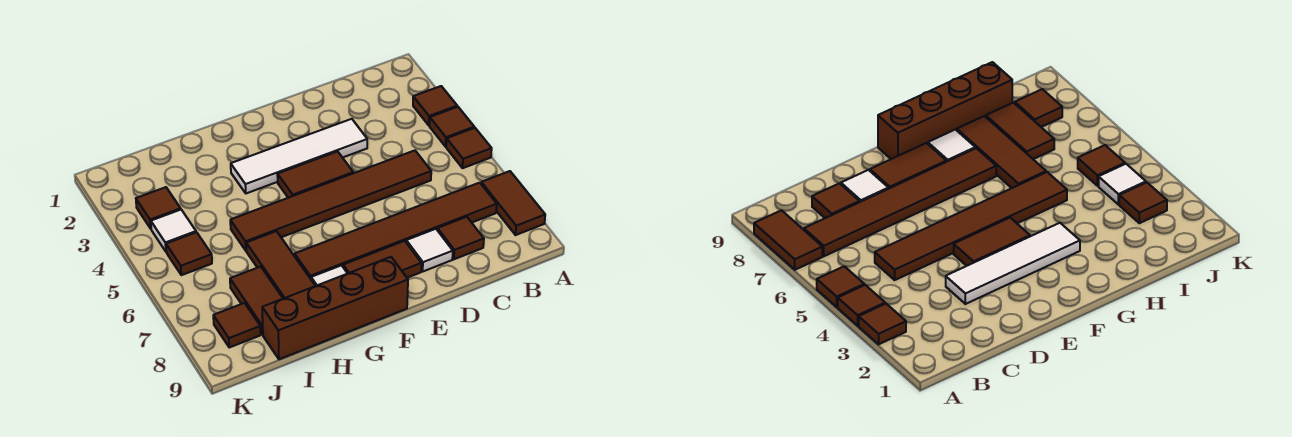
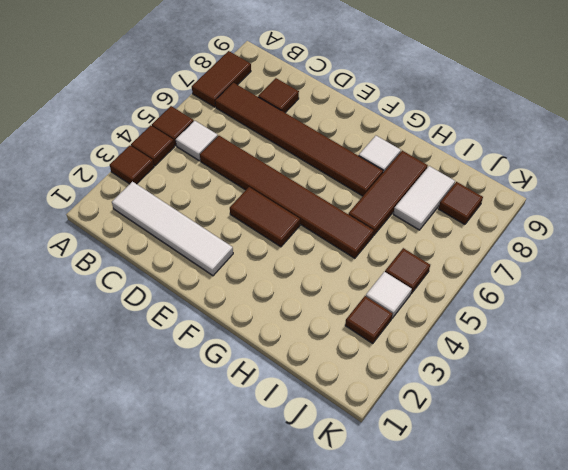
white 1x4 tile [231,119,367,193] -> white 1x4 tile moved to [112,181,233,276]
white 1x1 tile [406,229,453,271] -> white 1x1 tile moved to [176,121,218,161]
brown 1x2 tile [343,241,421,278] -> none
brown 1x4 brick [262,257,408,359] -> none
brown 1x2 tile [230,267,283,335] -> white 1x2 tile [393,166,455,230]

